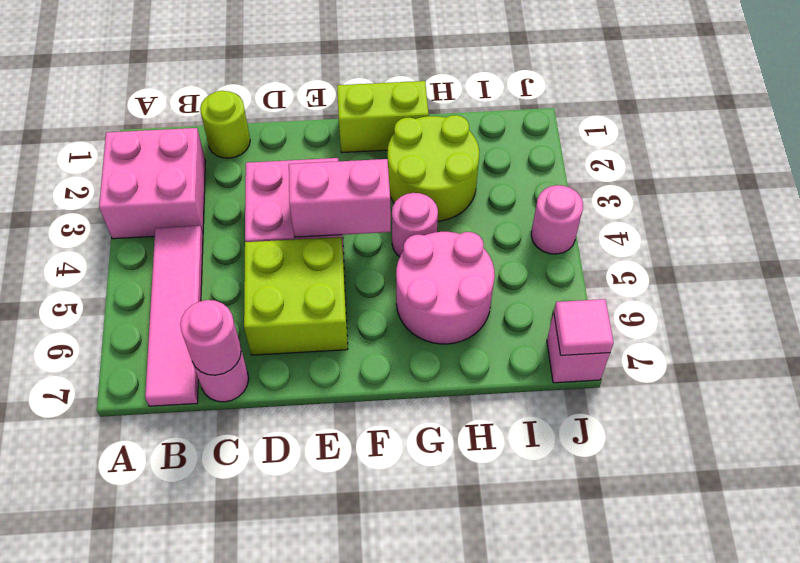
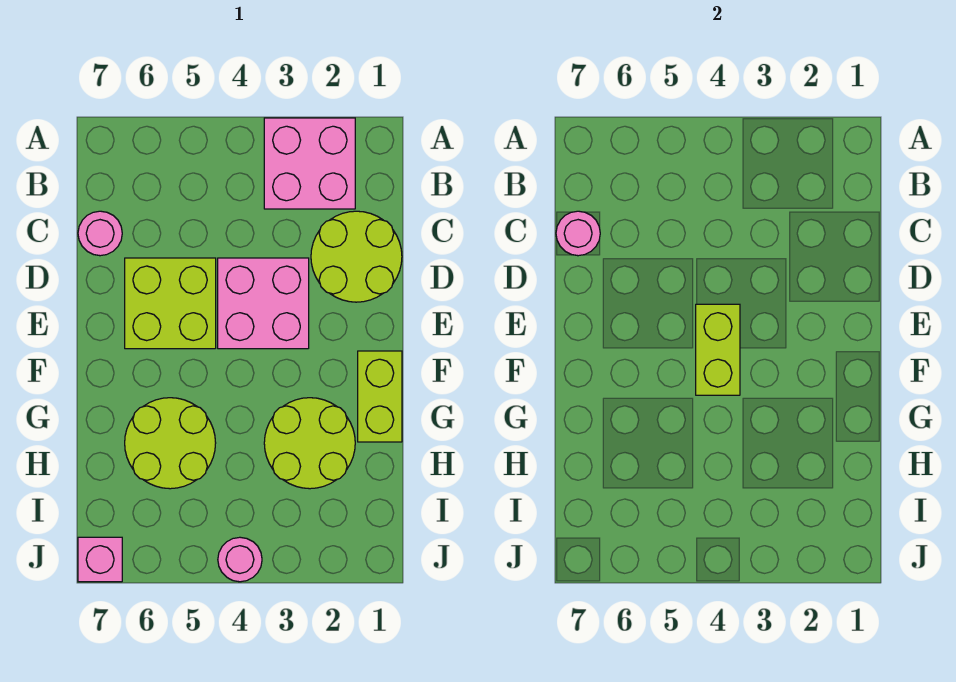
pink 1x4 tile [145,226,203,406] -> none
lime 1x1 round brick [200,91,250,158] -> lime 2x2 round brick [311,211,402,302]
pink 1x2 brick [289,159,391,237] -> lime 1x2 brick [696,304,740,395]
pink 1x1 round brick [392,193,438,257] -> none
pink 2x2 round brick [396,232,495,344] -> lime 2x2 round brick [125,398,216,489]
pink 1x1 tile [554,299,614,355] -> none

